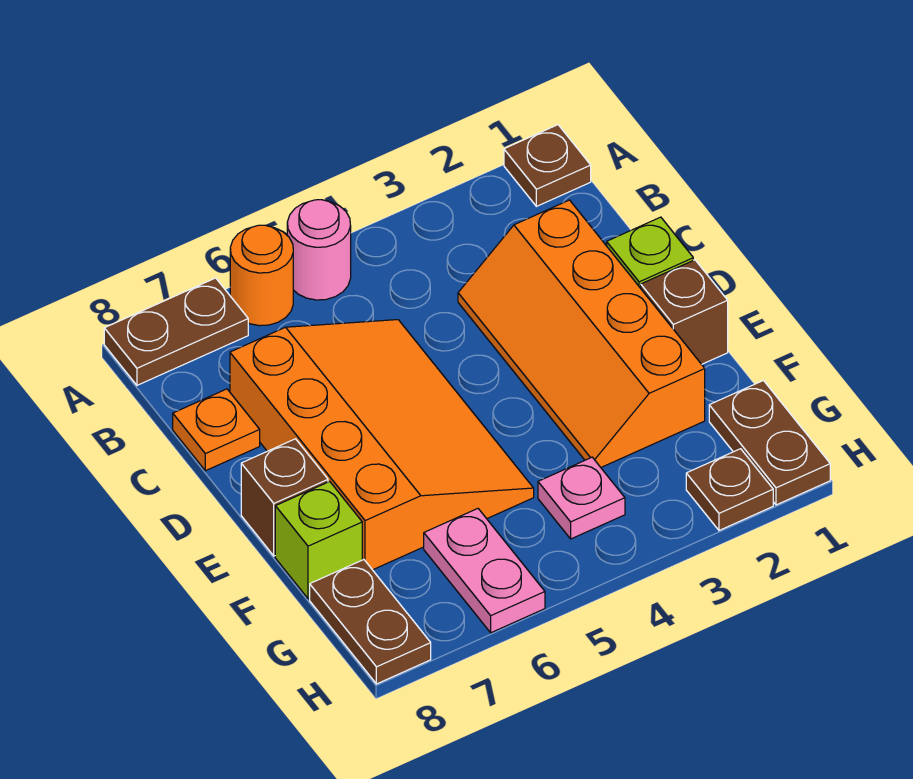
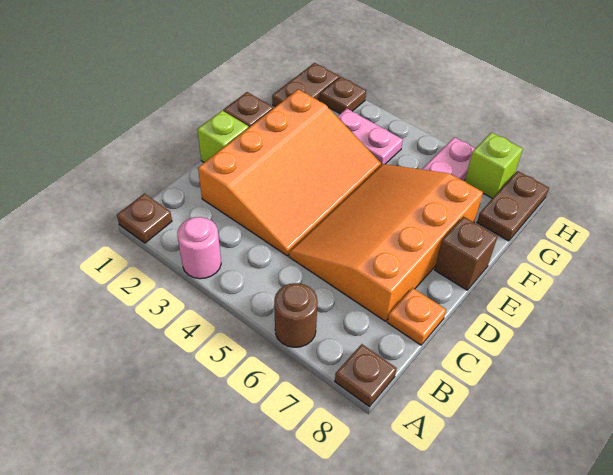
pink 1x1 round brick [287,200,351,300] -> pink 1x1 round brick moved to [177,217,221,279]
orange 1x1 round brick [230,225,293,326] -> brown 1x1 round brick [274,283,318,347]
brown 1x2 plate [104,278,248,385] -> brown 1x1 plate [335,344,397,407]
orange 2x4 slope [458,200,705,467] -> orange 3x4 slope [198,89,381,256]
lime 1x1 brick [275,481,362,599] -> lime 1x1 brick moved to [465,132,523,199]
pink 1x1 plate [538,457,625,539] -> pink 1x2 plate [337,109,403,165]

